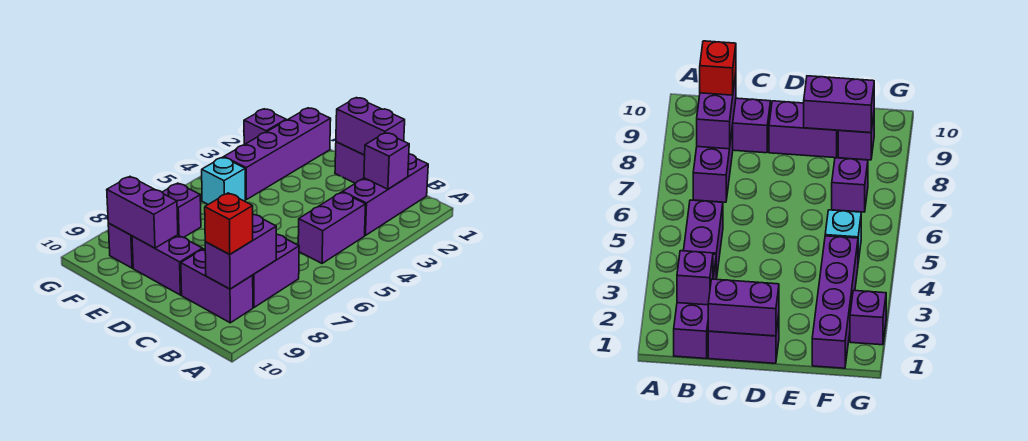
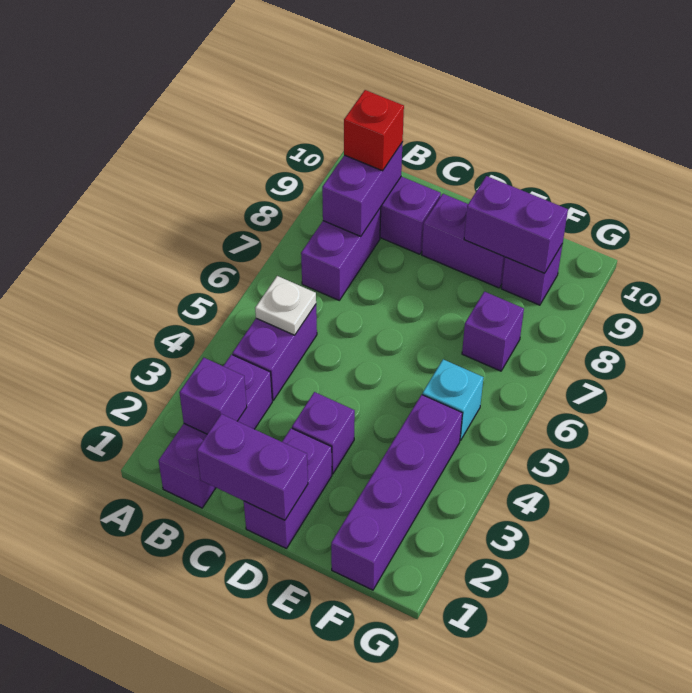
none -> white 1x1 plate [255,276,316,335]
purple 1x2 brick [335,142,365,183] -> purple 1x2 brick turned to [244,428,332,549]
purple 1x1 brick [244,109,286,144] -> purple 1x1 brick moved to [292,392,355,474]

